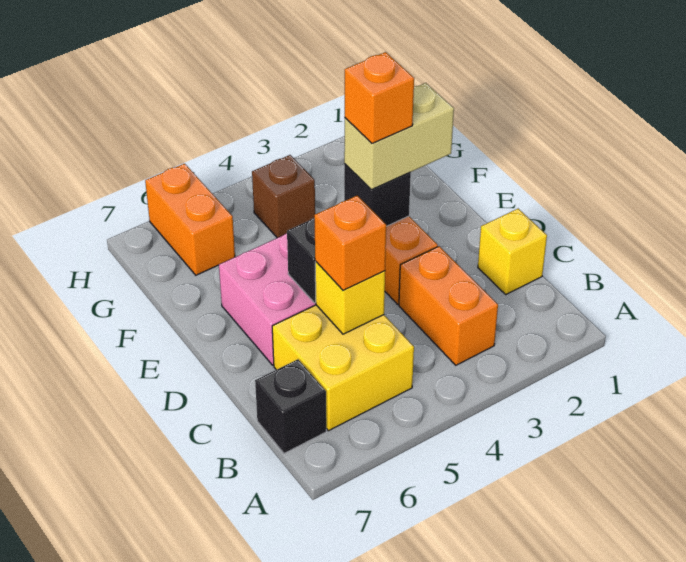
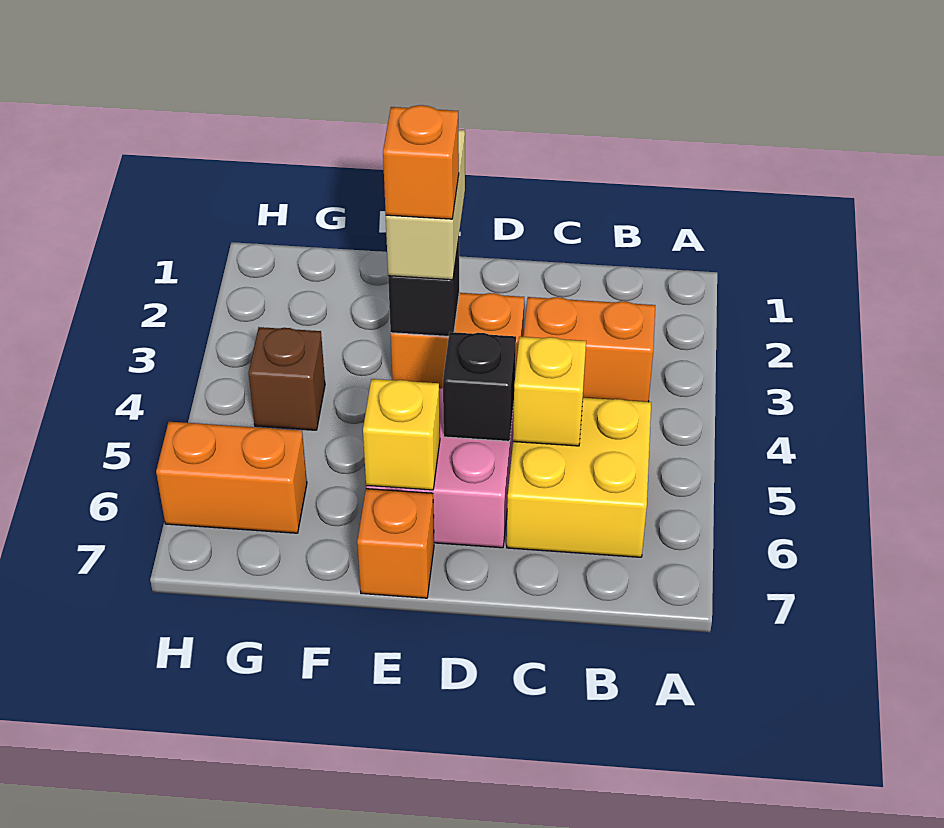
black 1x1 brick [255,359,326,453] -> none
yellow 1x1 brick [478,209,547,294] -> yellow 1x1 brick moved to [363,379,440,490]
orange 1x1 brick [314,196,386,290] -> orange 1x1 brick moved to [357,489,434,598]

